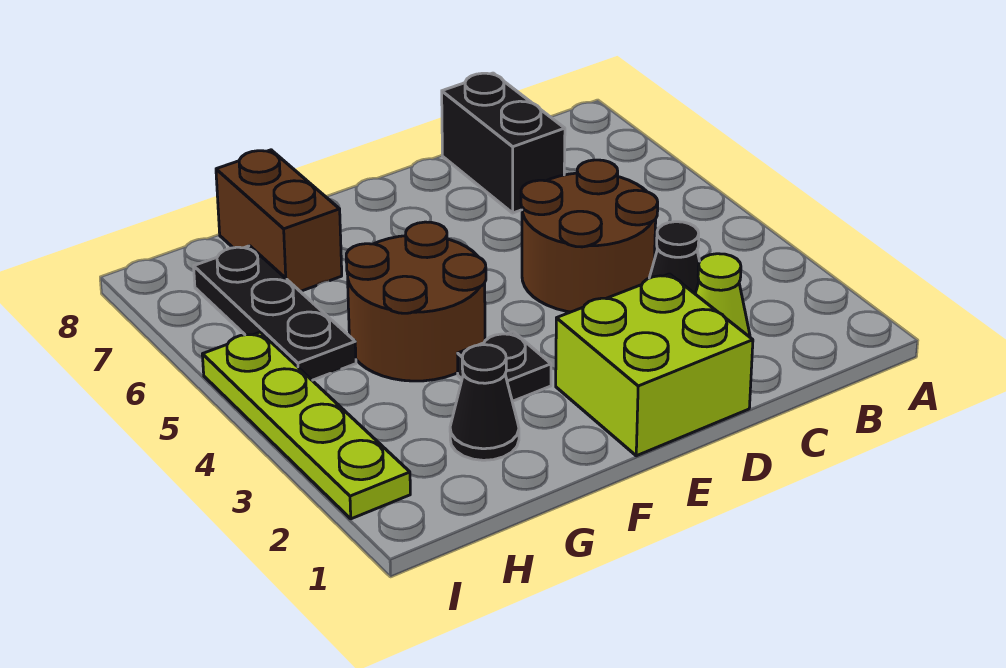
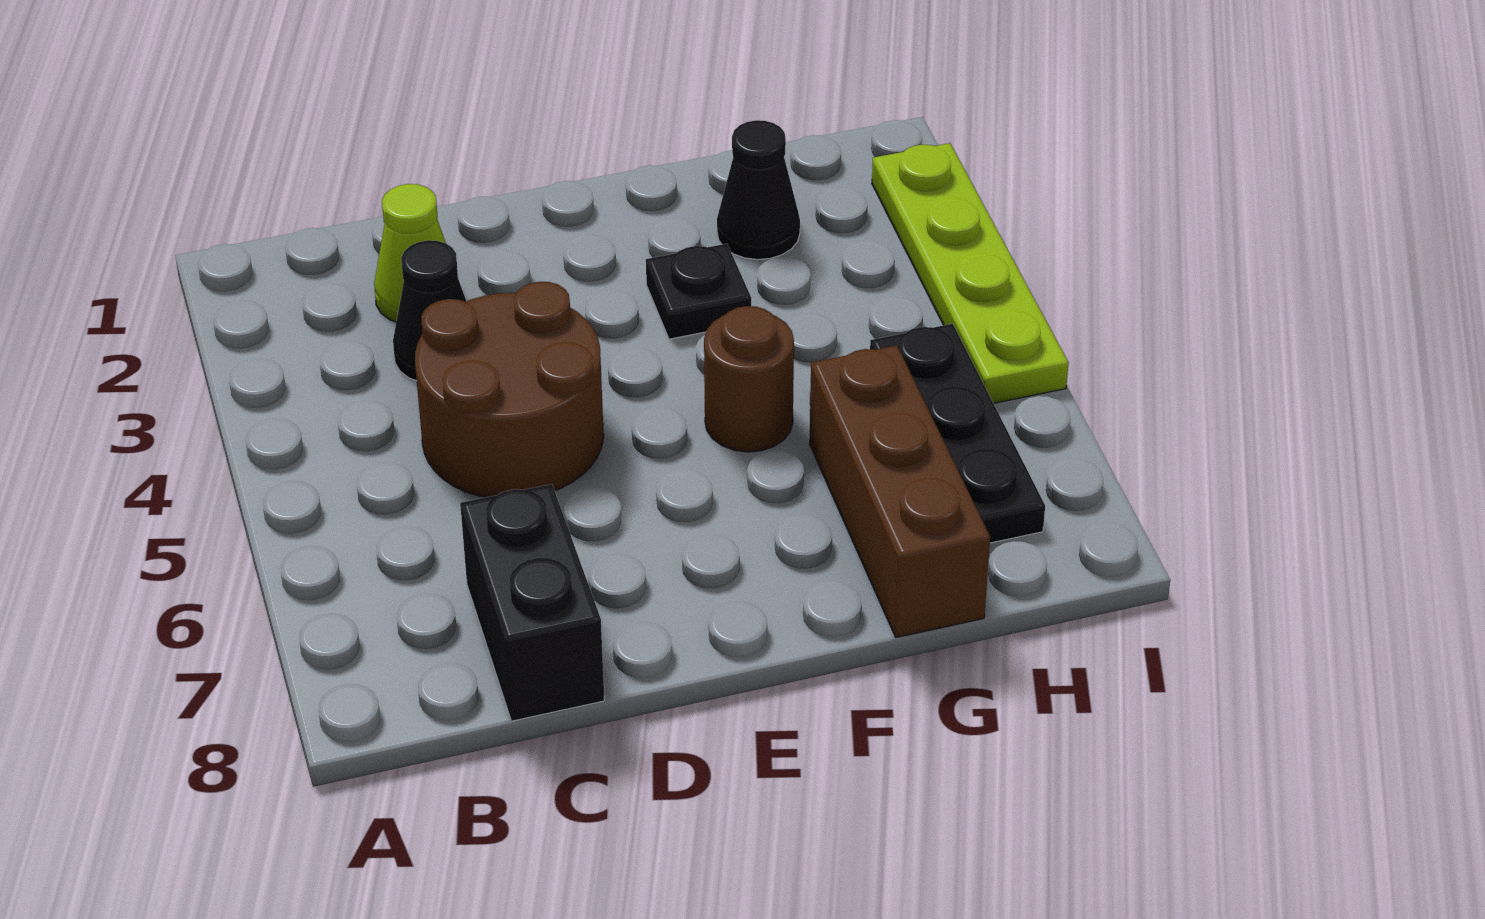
lime 2x2 brick [556,274,753,456] -> none
brown 2x2 round brick [346,222,486,381] -> brown 1x1 round brick [704,306,794,452]
brown 1x2 brick [216,150,342,291] -> brown 1x3 brick [809,346,990,637]

